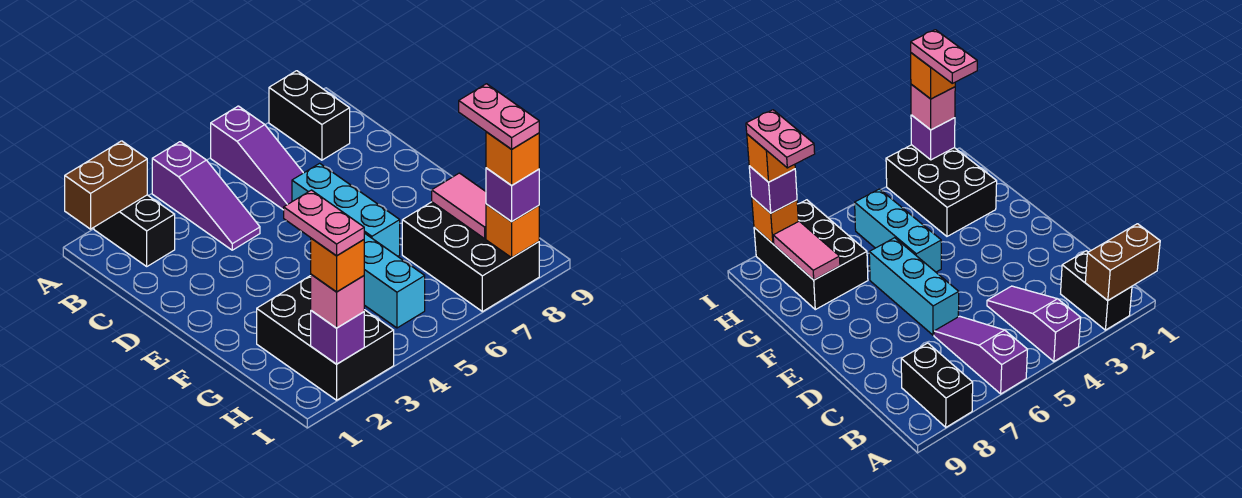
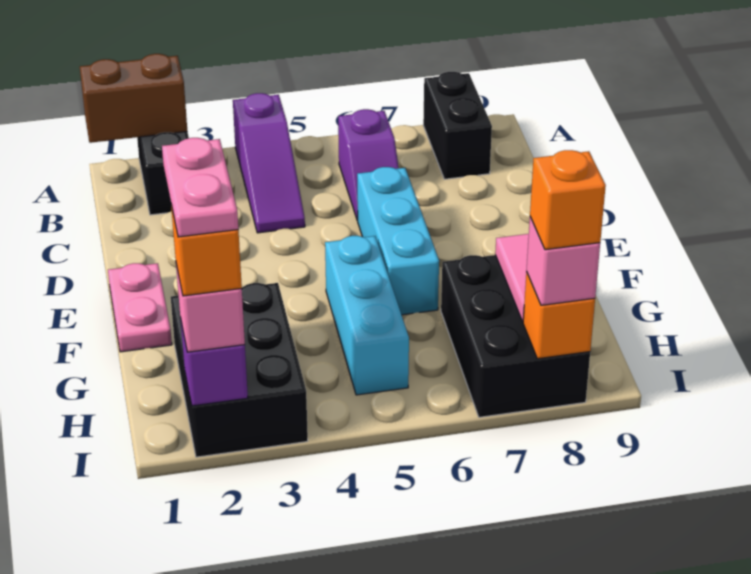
purple 1x3 slope [211,106,303,210] -> purple 1x2 slope [338,109,399,220]
pink 1x2 plate [459,84,539,149] -> pink 1x2 plate moved to [108,263,172,352]
purple 1x1 brick [486,168,539,222] -> pink 1x1 brick [526,217,600,305]

